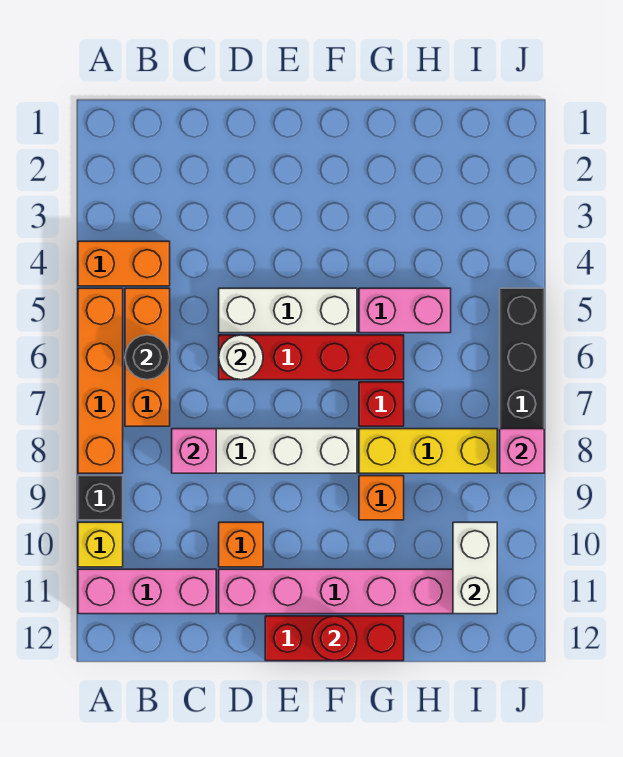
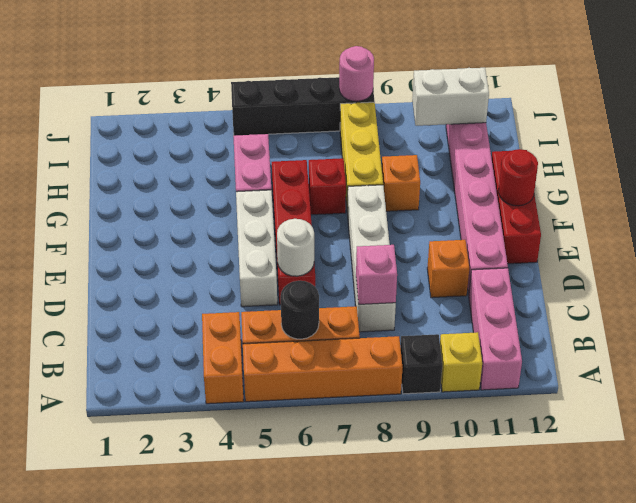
pink 1x1 brick [500,429,544,473] -> pink 1x1 round brick [339,46,374,101]

